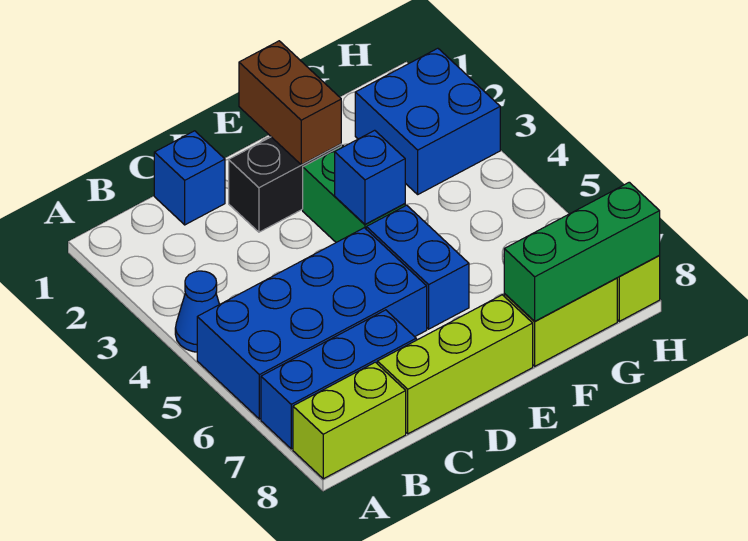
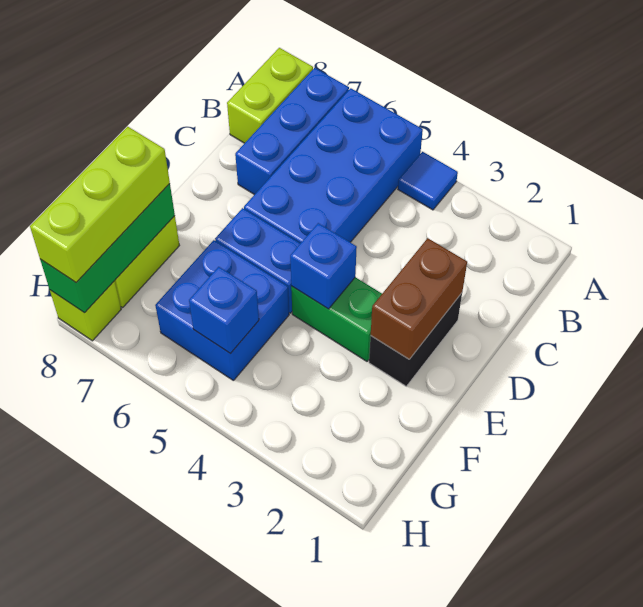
blue 1x1 cone [175,271,219,352] -> blue 1x1 tile [398,152,458,210]
blue 1x1 brick [154,131,225,225] -> blue 1x1 brick moved to [189,267,259,354]
lime 1x3 brick [377,295,533,434] -> lime 1x3 brick moved to [30,127,170,282]
brown 1x2 brick [239,41,341,165] -> brown 1x2 brick turned to [371,238,467,359]
blue 2x2 brick [355,48,500,194] -> blue 2x2 brick moved to [155,240,289,380]

